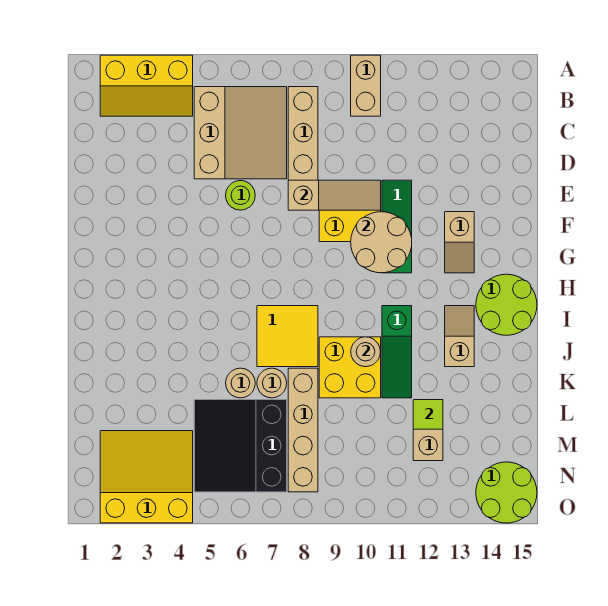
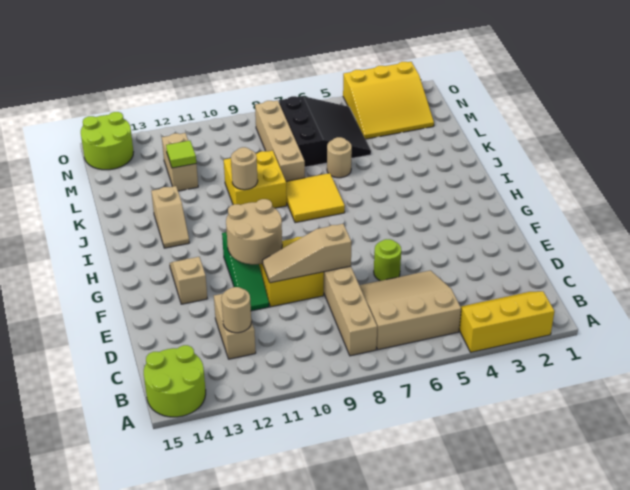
tan 1x2 brick [351,55,381,116] -> tan 1x2 brick moved to [214,294,256,359]
tan 3x3 slope [194,87,287,179] -> tan 3x3 slope turned to [359,270,461,350]
lime 2x2 round brick [476,274,537,335] -> lime 2x2 round brick moved to [144,345,206,417]
green 1x3 slope [382,306,412,398] -> none
tan 1x1 round brick [257,368,287,398] -> tan 1x1 round brick moved to [221,287,251,333]

